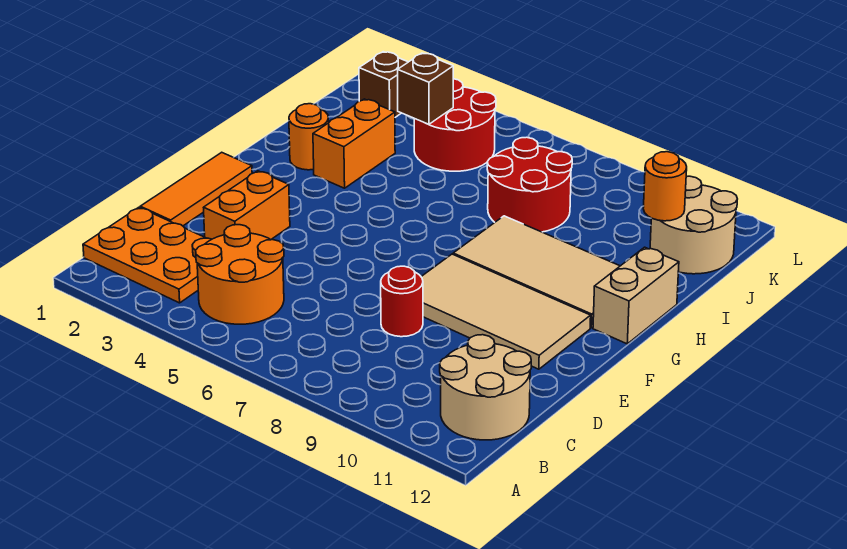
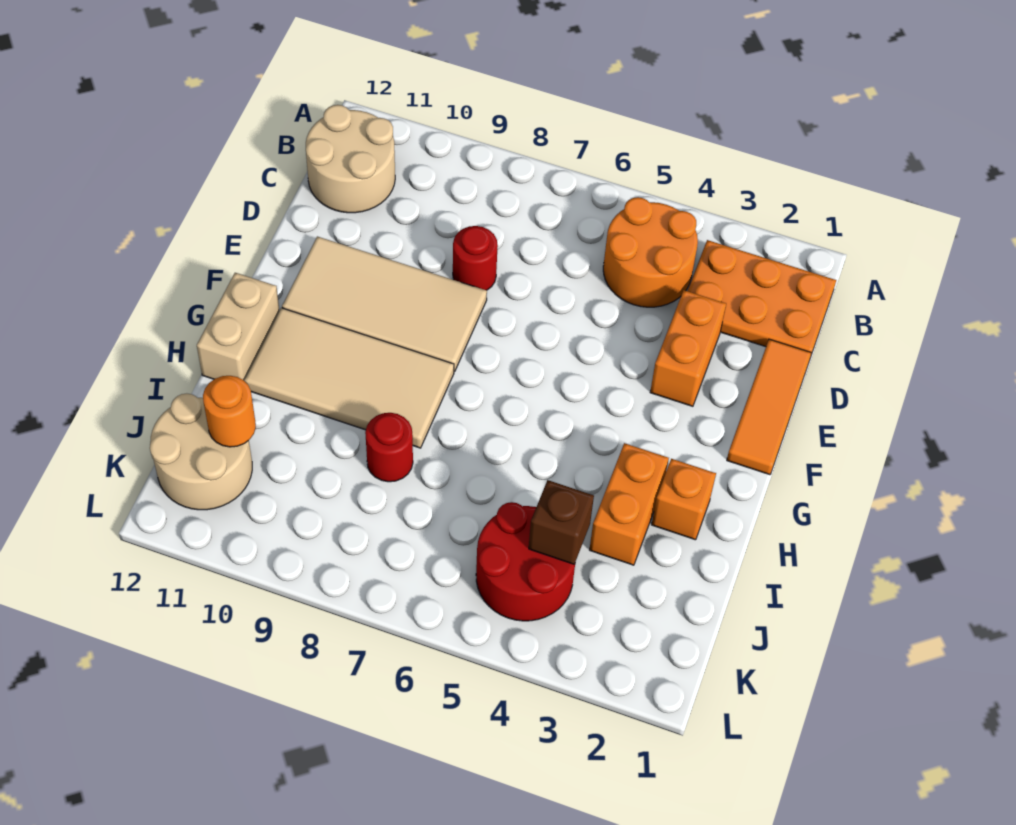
orange 1x1 round brick [289,104,329,170] -> orange 1x1 brick [651,459,716,540]
red 2x2 round brick [487,137,572,232] -> red 1x1 round brick [365,413,413,482]
brown 1x1 brick [359,52,408,117] -> none

